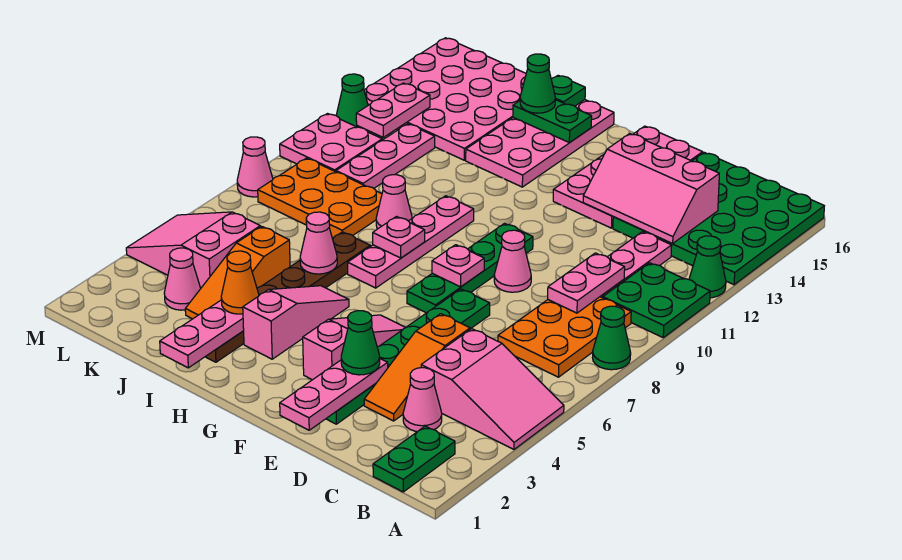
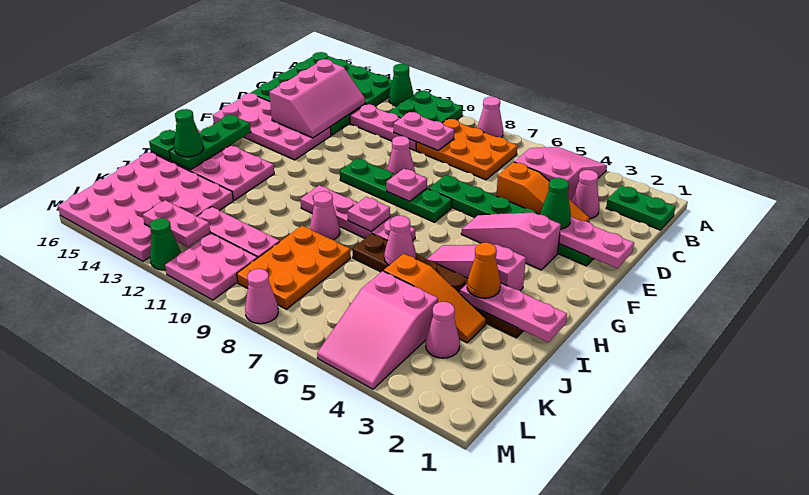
green 1x1 cone [593,306,631,370] -> pink 1x1 cone [477,97,503,137]
green 1x2 plate [513,100,592,143] -> green 1x3 plate [169,115,251,170]

